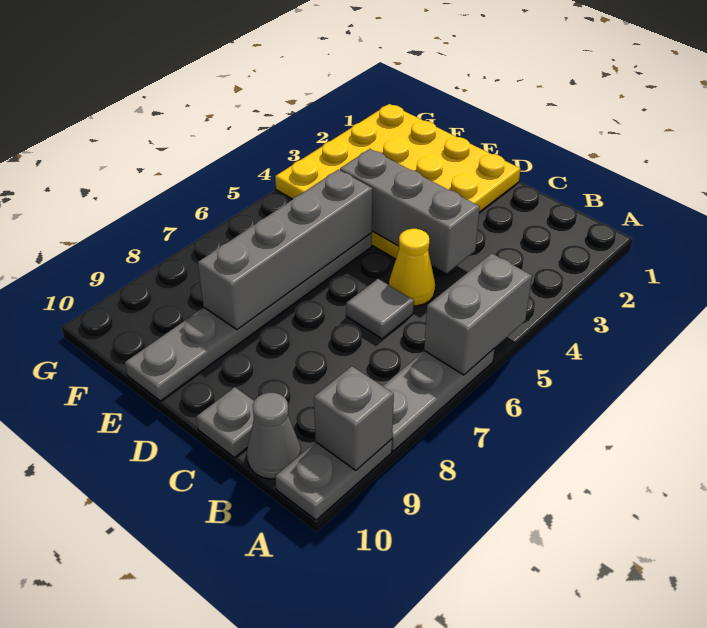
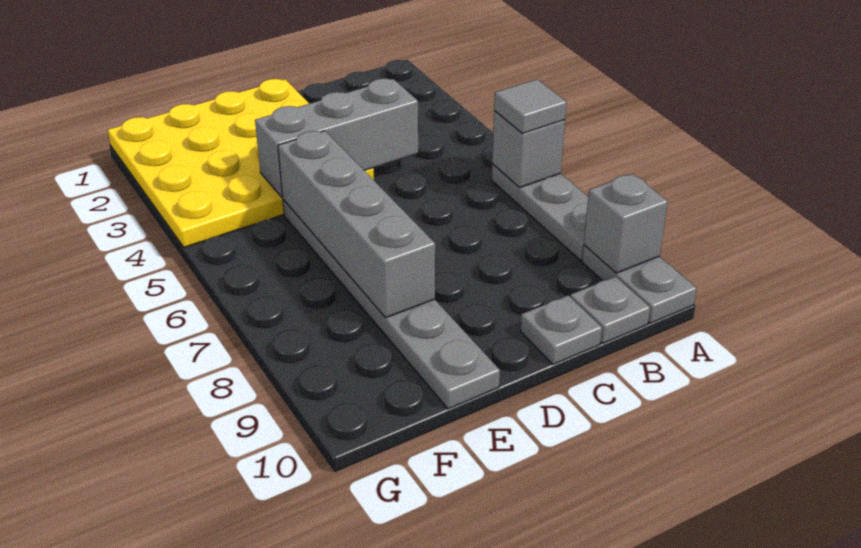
grey 1x2 brick [424,253,532,375] -> grey 1x1 brick [492,111,565,187]
grey 1x1 cone [247,393,301,479] -> grey 1x1 plate [570,276,650,344]
yellow 1x1 cone [389,229,435,306] -> none
grey 1x1 tile [346,279,414,339] -> grey 1x1 tile moved to [494,79,566,134]

